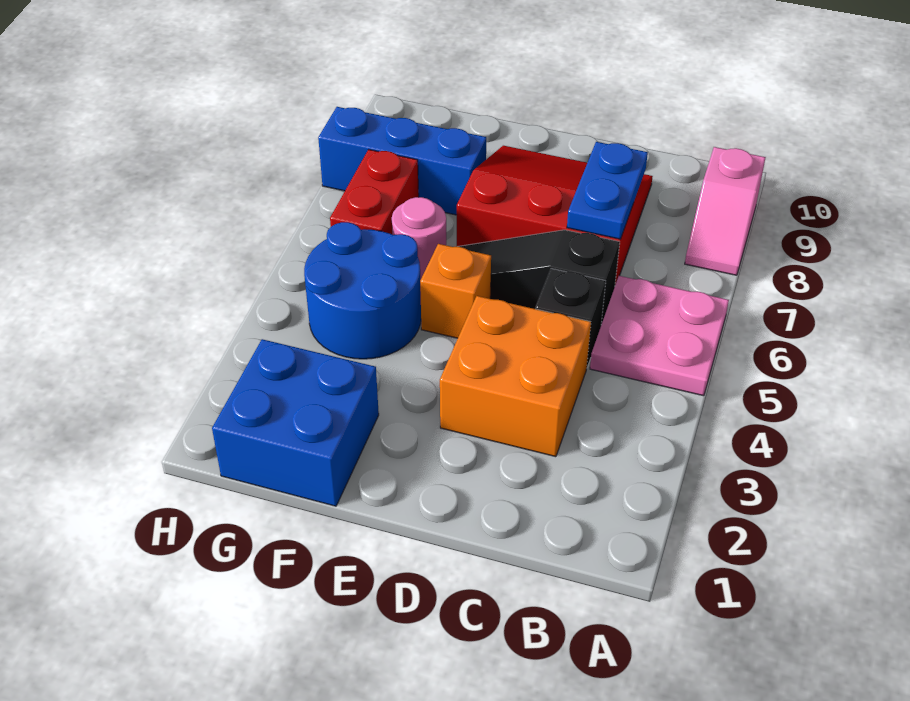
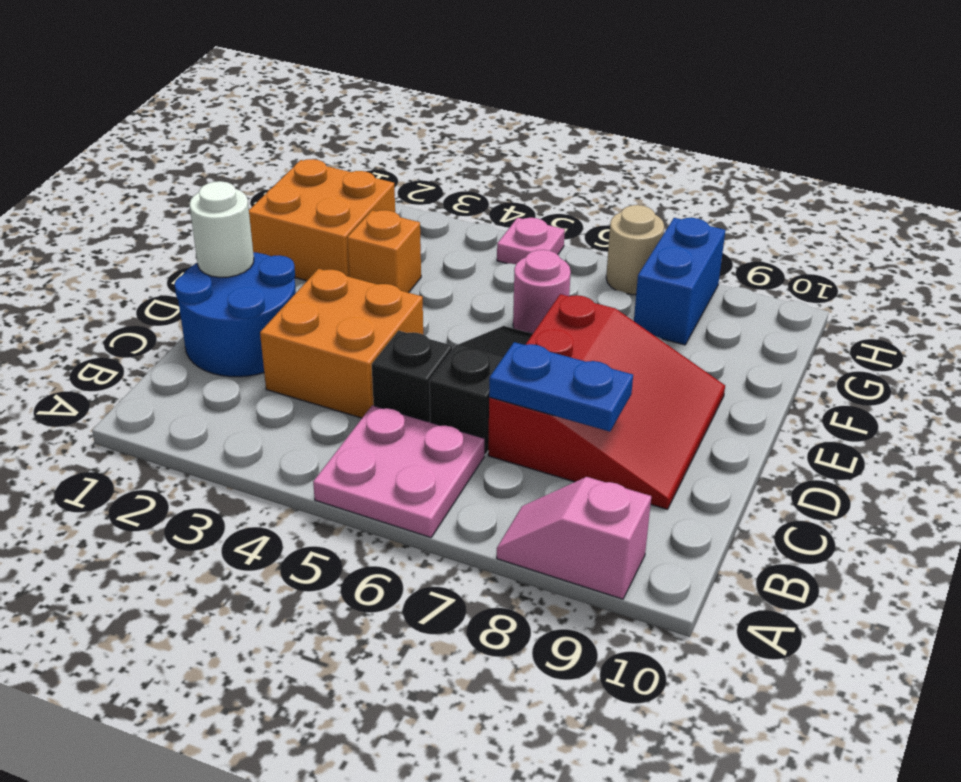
none -> white 1x1 round brick [190,181,254,277]
orange 1x1 brick [420,244,491,338] -> orange 1x1 brick moved to [347,210,421,293]
blue 2x2 brick [212,339,379,506] -> orange 2x2 brick [249,159,395,281]
blue 2x2 round brick [304,222,421,359] -> blue 2x2 round brick moved to [174,252,296,377]
blue 1x3 brick [318,107,486,215] -> blue 1x2 brick [634,218,725,345]
red 1x2 brick [330,150,419,234] -> none
none -> pink 1x1 plate [497,218,565,264]
none -> tan 1x1 round brick [606,205,664,295]

